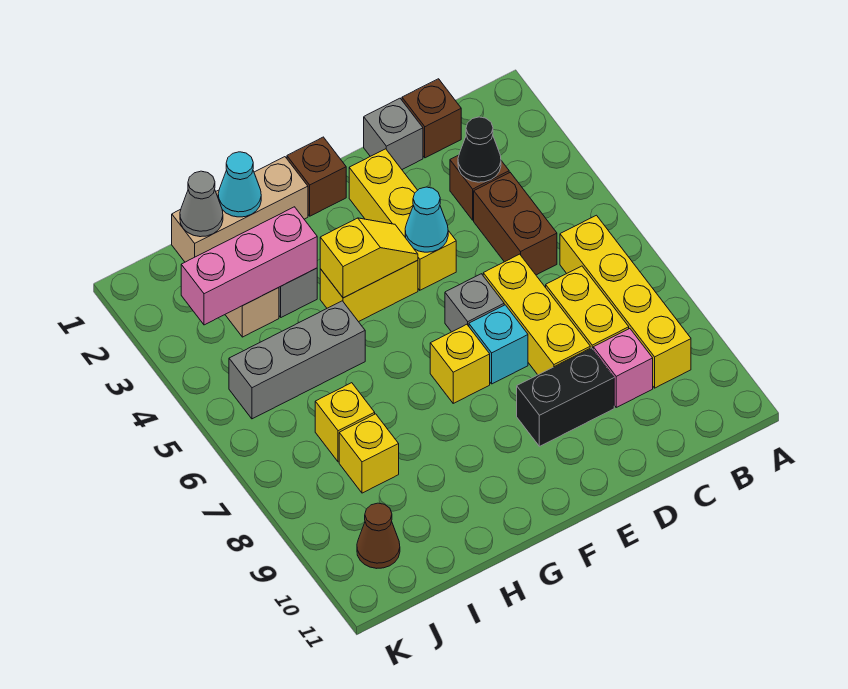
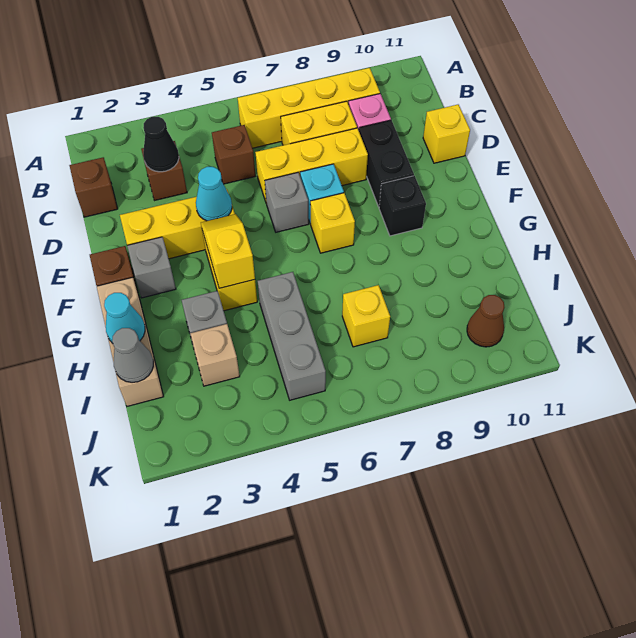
brown 1x2 brick [474,173,557,275] -> brown 1x1 brick [212,125,255,184]
grey 1x1 brick [364,98,423,169] -> grey 1x1 brick moved to [127,237,176,298]
none -> black 1x1 brick [379,176,426,236]
pink 1x3 brick [181,207,317,325] -> none
yellow 1x1 brick [339,414,399,493] -> yellow 1x1 brick moved to [423,105,470,163]

